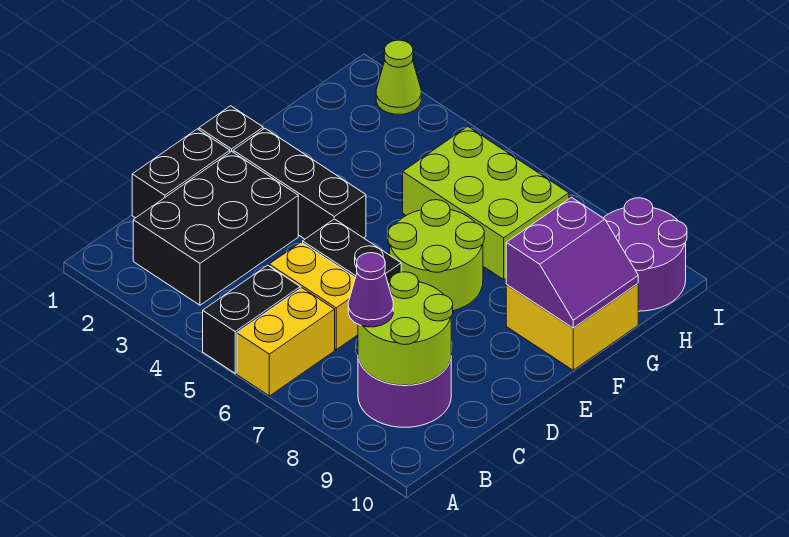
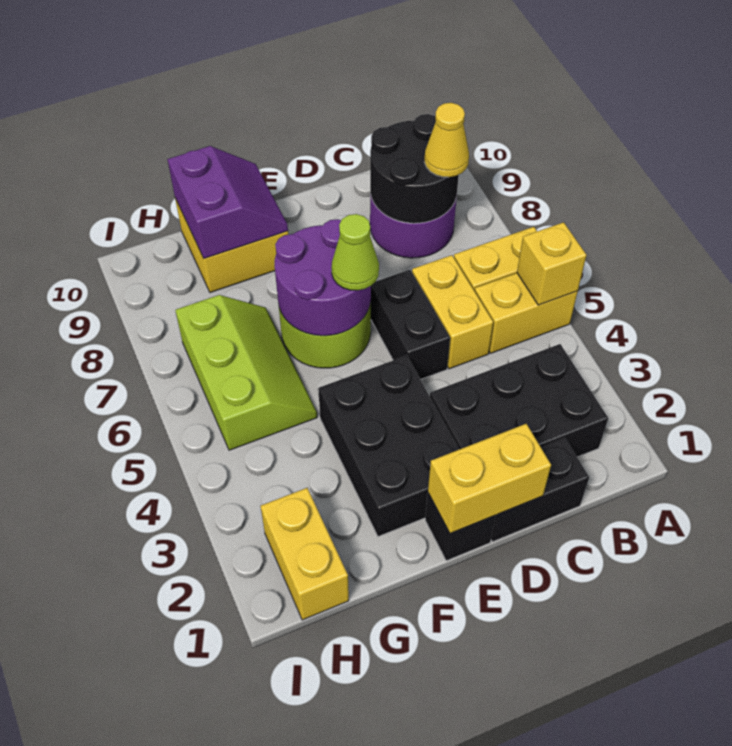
black 1x2 brick [203,265,300,373] -> yellow 1x2 brick [475,273,578,353]
none -> yellow 1x1 brick [517,222,587,305]
lime 2x2 round brick [358,272,453,385] -> black 2x2 round brick [370,114,459,223]
purple 1x1 cone [348,253,393,327] -> yellow 1x1 cone [424,103,469,177]
none -> yellow 1x2 brick [428,424,551,533]
black 1x3 brick [233,129,366,239] -> black 2x3 brick [318,356,459,537]
purple 2x2 slope [506,197,638,328] -> purple 2x2 slope turned to [167,146,288,259]
lime 2x3 brick [403,126,569,279] -> lime 2x3 slope [175,295,317,450]
none -> yellow 1x2 brick [261,488,349,620]
purple 2x2 round brick [604,198,687,311] -> purple 2x2 round brick moved to [275,219,371,336]
lime 1x1 cone [376,40,421,114] -> lime 1x1 cone moved to [331,214,379,290]

